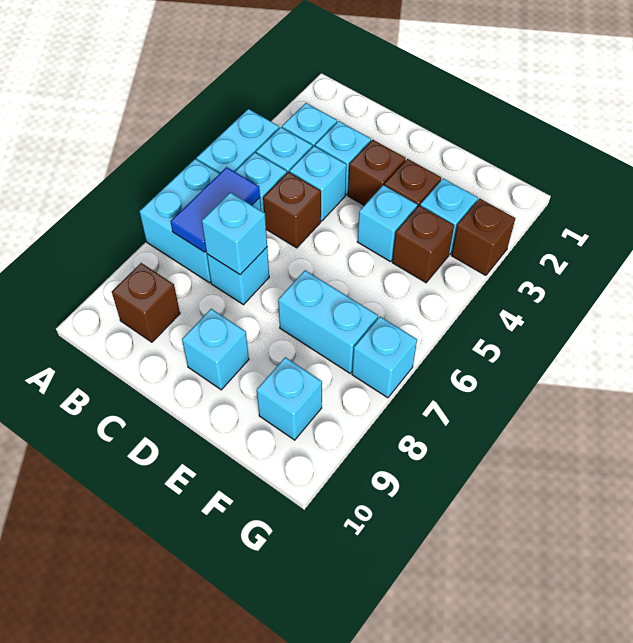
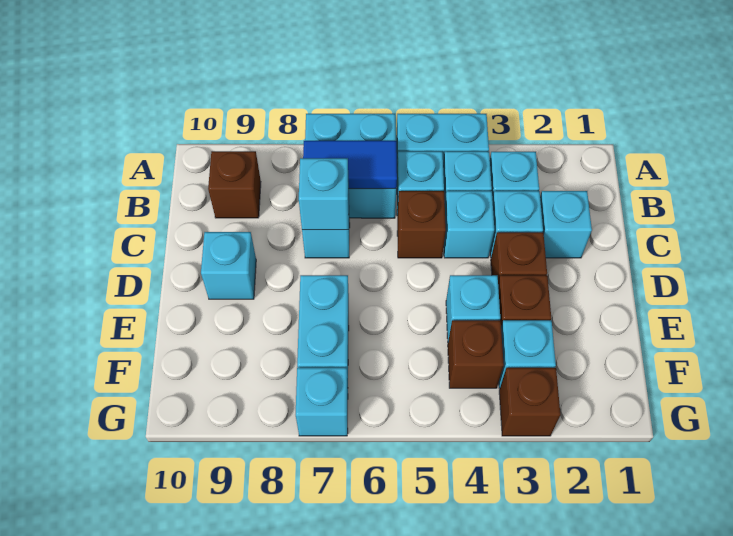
cyan 1x1 brick [257,357,322,440] -> cyan 1x1 brick moved to [540,191,592,258]

